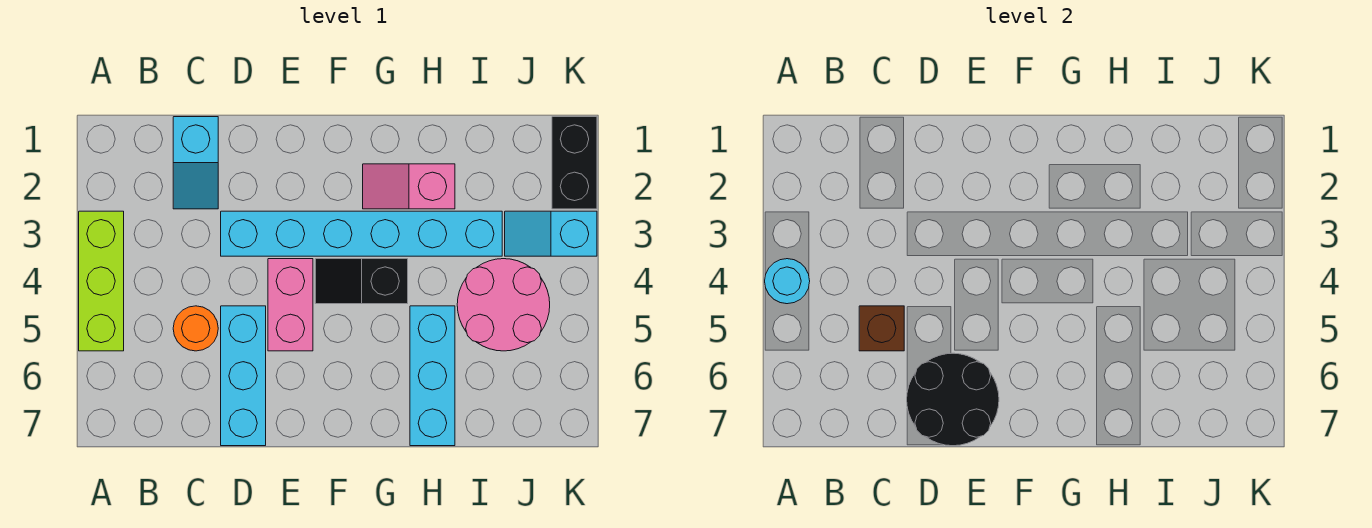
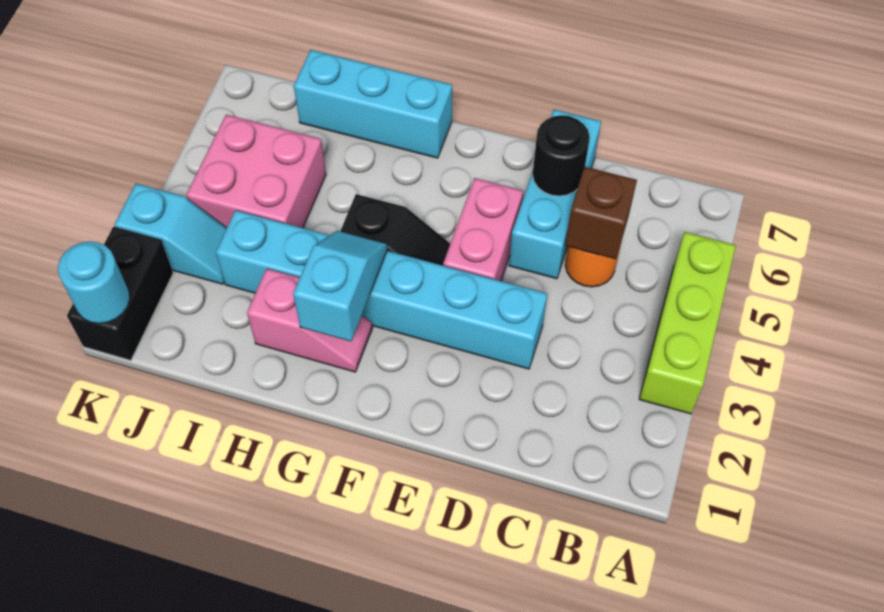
cyan 1x1 round brick [765,259,810,304] -> cyan 1x1 round brick moved to [58,241,130,324]
cyan 1x2 slope [173,117,218,209] -> cyan 1x2 slope moved to [293,231,387,341]
black 2x2 round brick [907,353,999,446] -> black 1x1 round brick [533,115,590,196]
cyan 1x3 brick [410,306,455,446] -> cyan 1x3 brick turned to [294,50,452,158]
pink 2x2 round brick [457,259,550,351] -> pink 2x2 brick [186,115,326,228]

